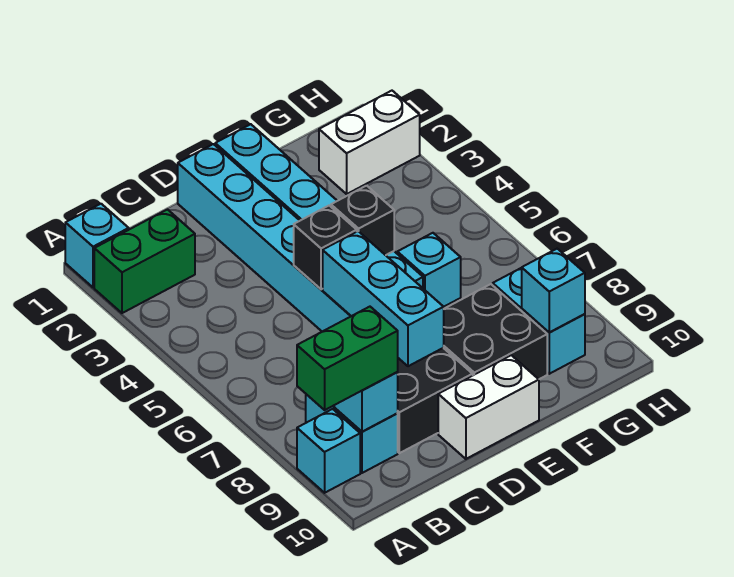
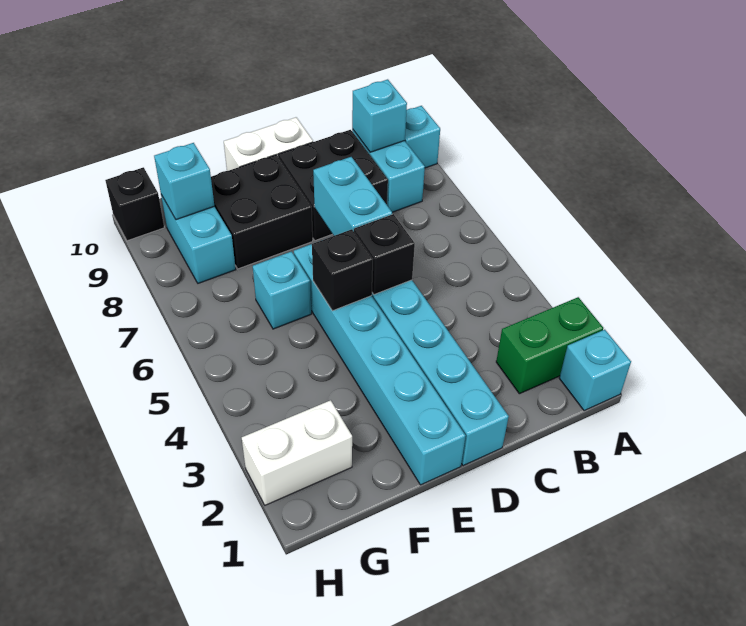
green 1x2 brick [297,307,398,410] -> none
cyan 1x3 brick [323,231,444,366] -> cyan 1x2 brick [313,157,392,236]
none -> black 1x1 brick [105,167,164,241]

